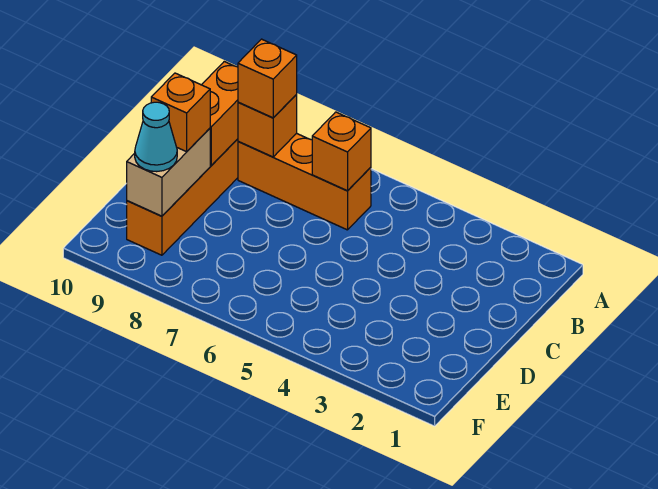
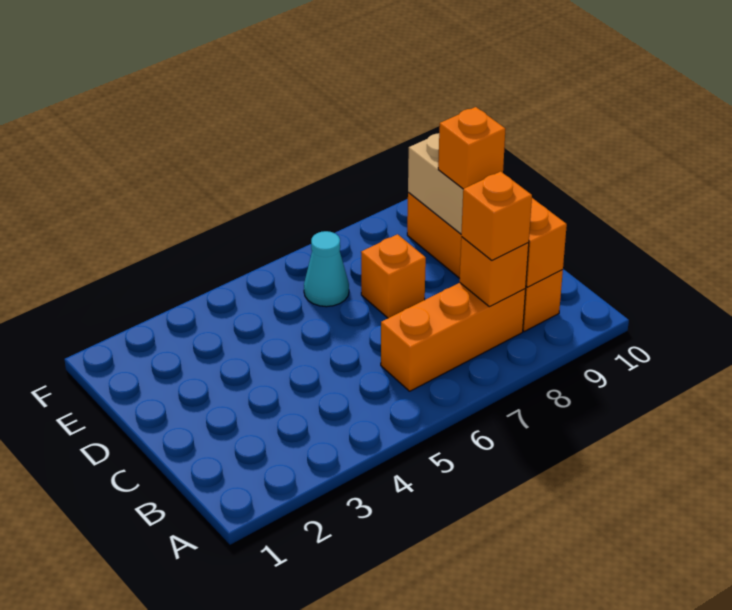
orange 1x1 brick [312,112,371,191] -> orange 1x1 brick moved to [361,234,426,318]
cyan 1x1 cone [135,102,177,172] -> cyan 1x1 cone moved to [304,231,349,307]

